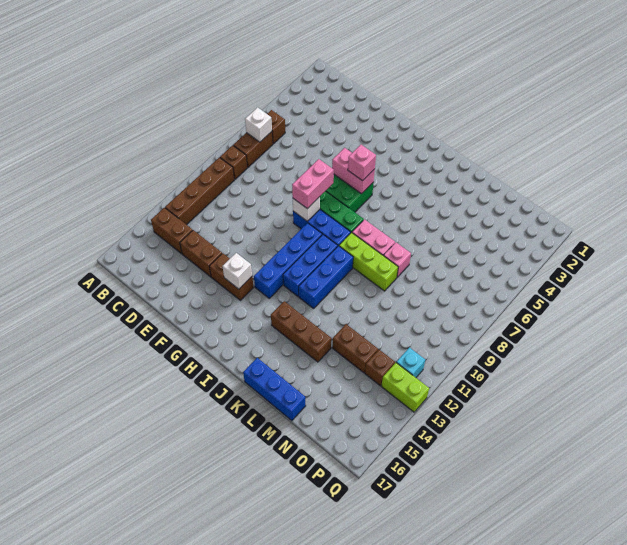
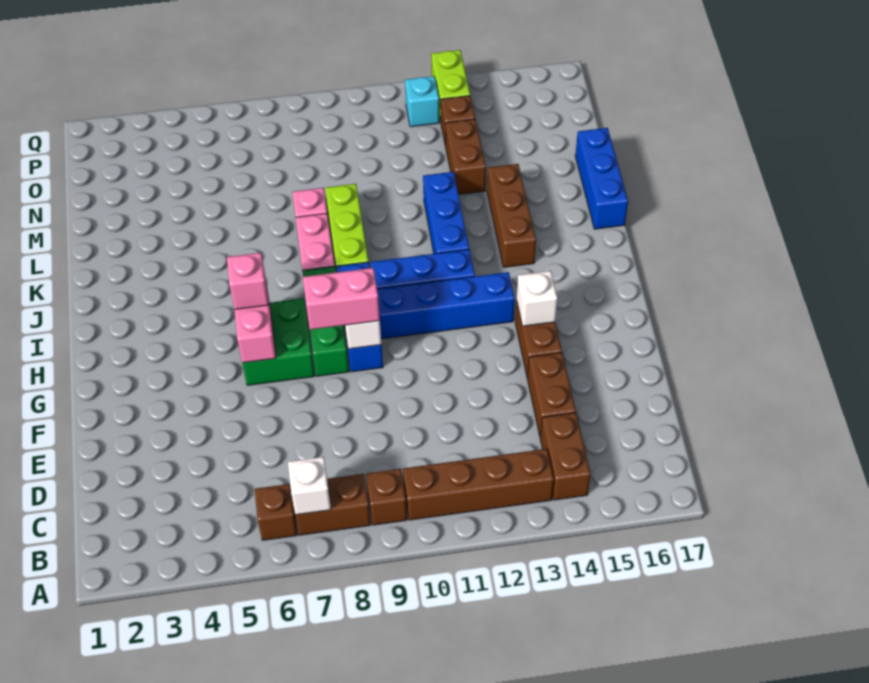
blue 1x3 brick [299,246,353,308] -> blue 1x3 brick turned to [423,172,469,254]

